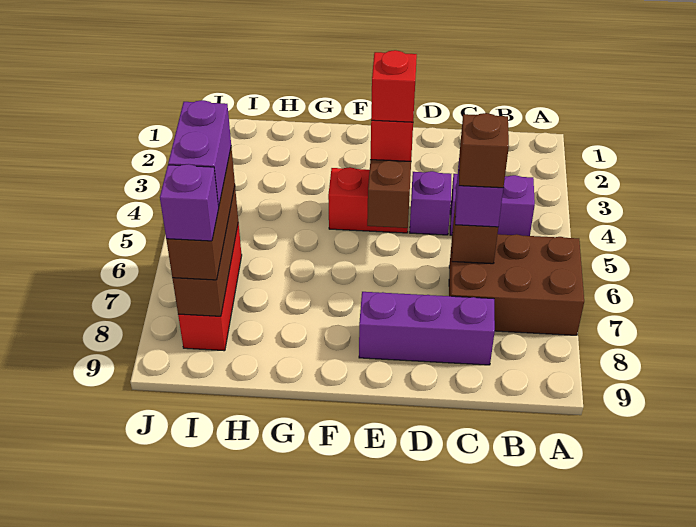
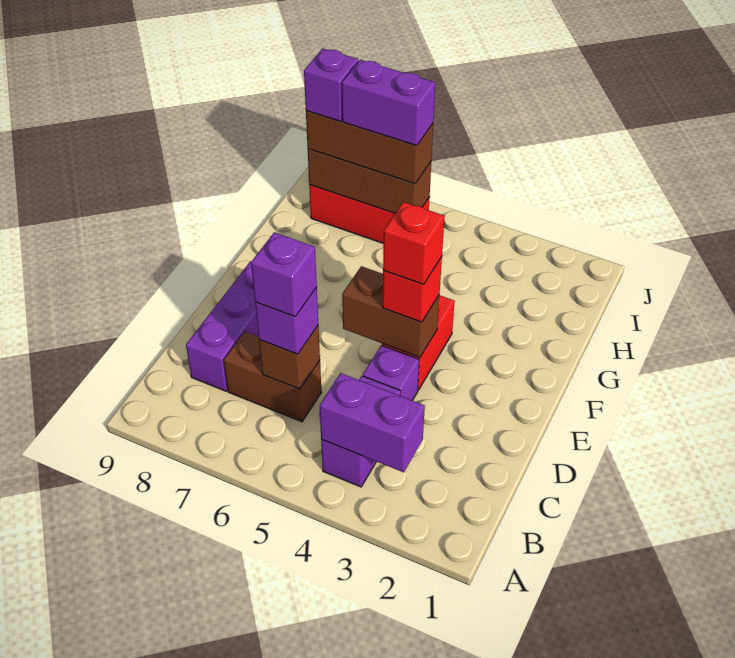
brown 2x3 brick [449,234,584,335] -> brown 1x2 brick [224,331,322,422]
none -> purple 1x2 brick [320,373,425,472]
brown 1x1 brick [459,113,509,188] -> purple 1x1 brick [251,232,317,317]

